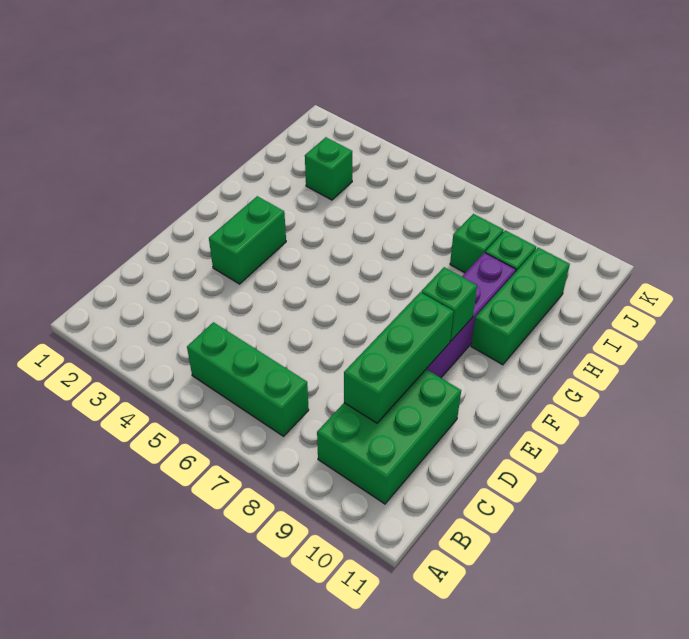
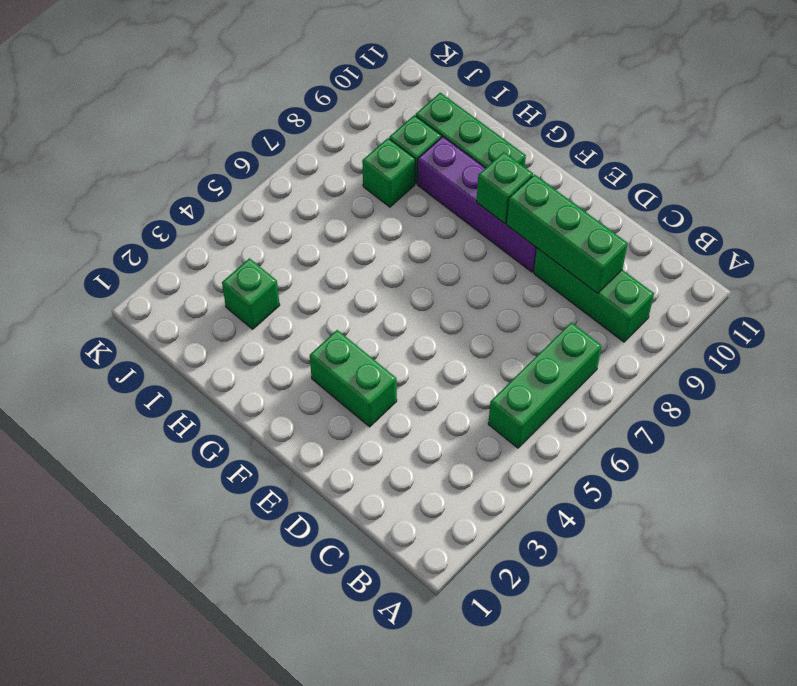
green 2x3 brick [317,369,461,504] -> green 1x3 brick [534,248,654,342]

